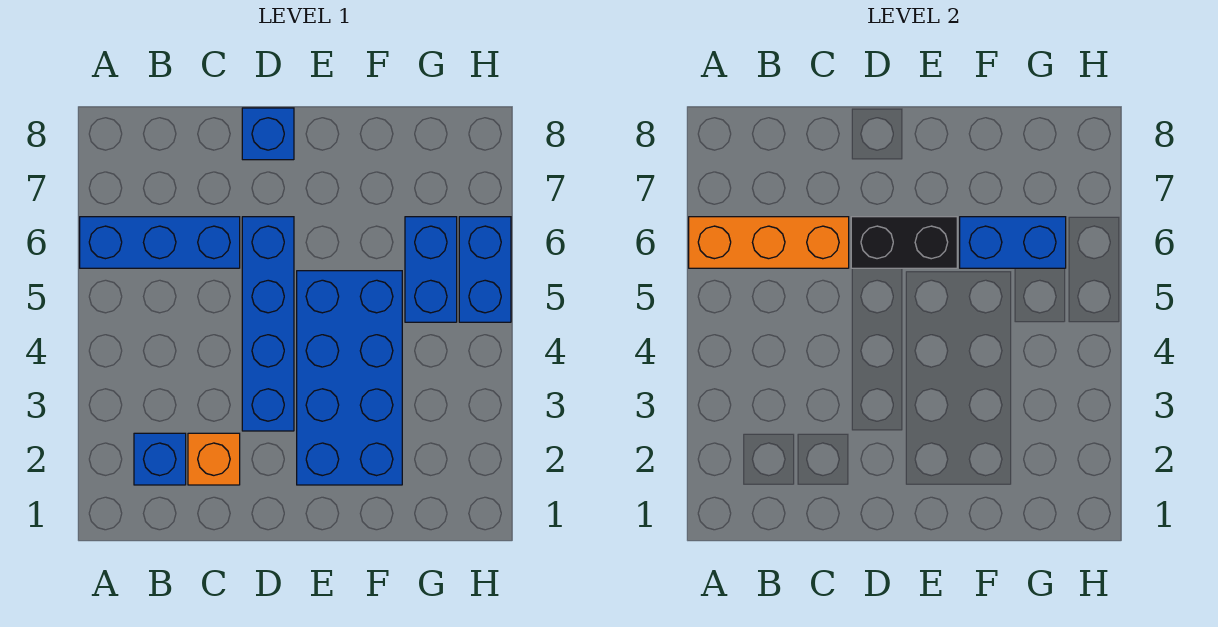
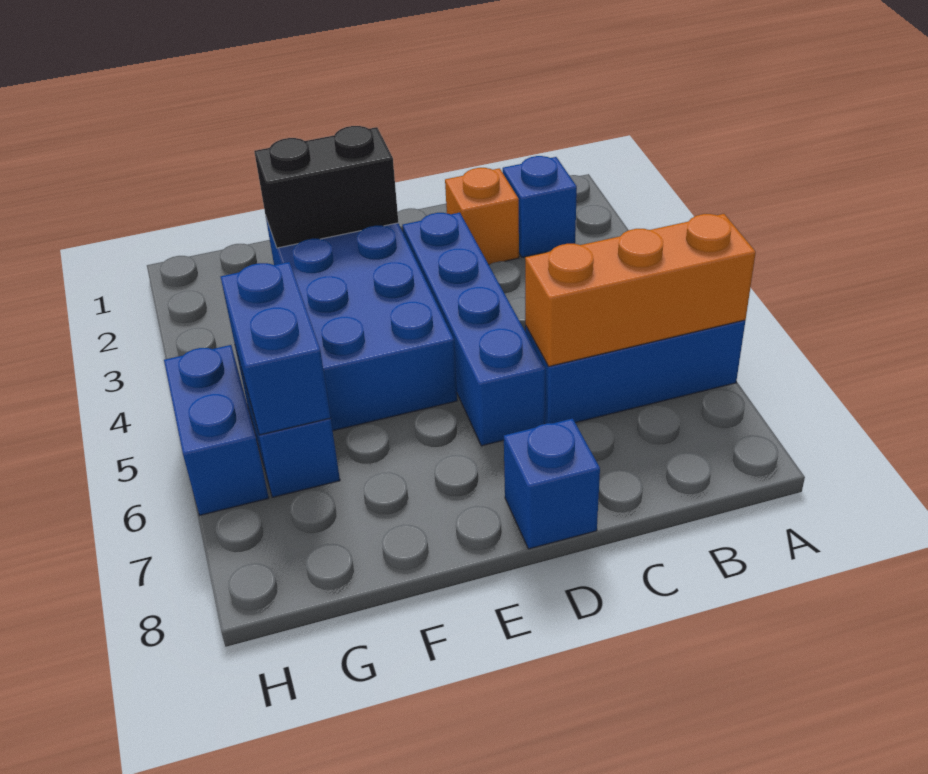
black 1x2 brick [851,217,957,268] -> black 1x2 brick moved to [254,126,398,248]
blue 1x2 brick [960,217,1066,268] -> blue 1x2 brick turned to [221,262,331,435]

